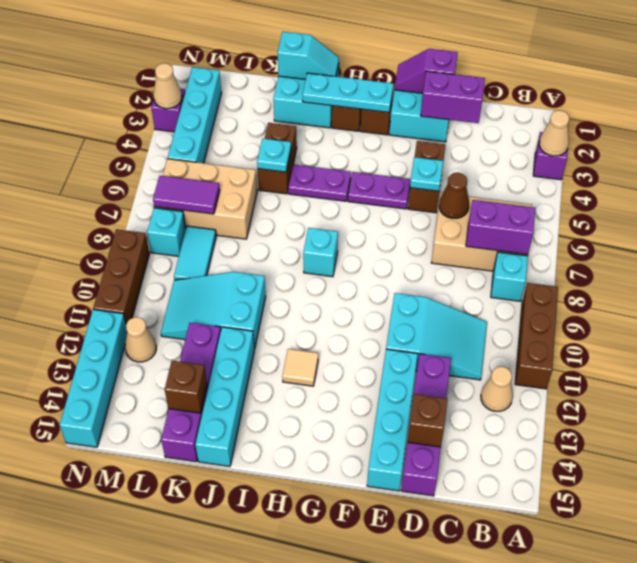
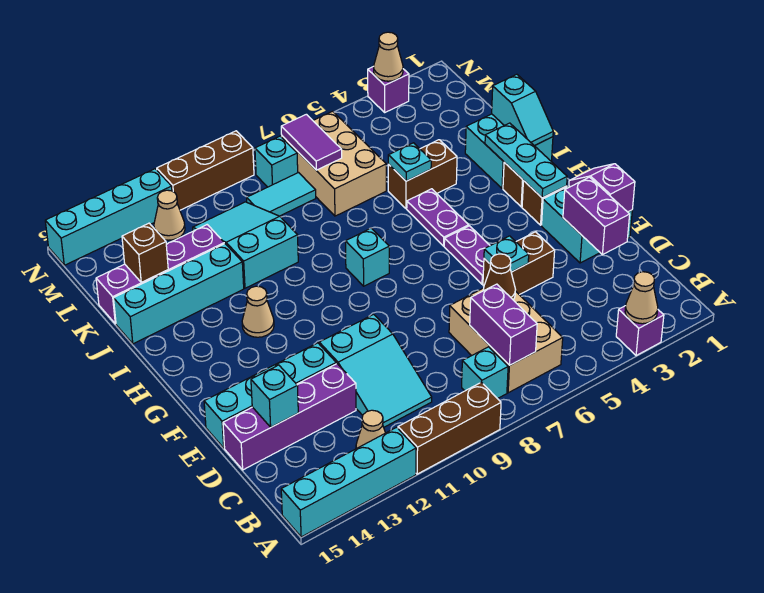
brown 1x1 brick [408,394,447,447] -> cyan 1x1 brick [251,365,298,427]
tan 1x1 tile [282,349,318,386] -> tan 1x1 cone [242,286,274,337]
cyan 1x4 brick [168,67,221,163] -> cyan 1x4 brick moved to [281,427,416,537]

